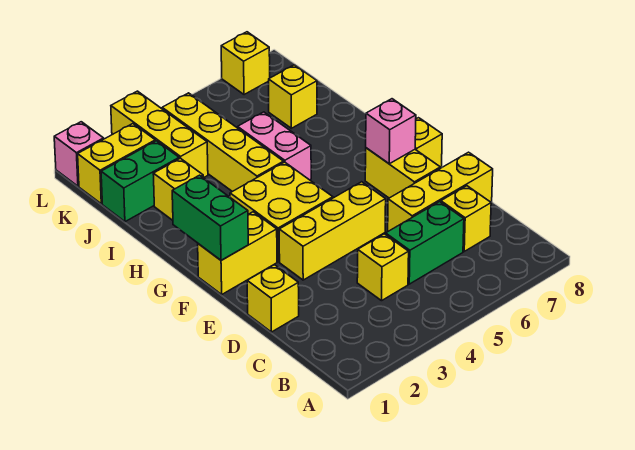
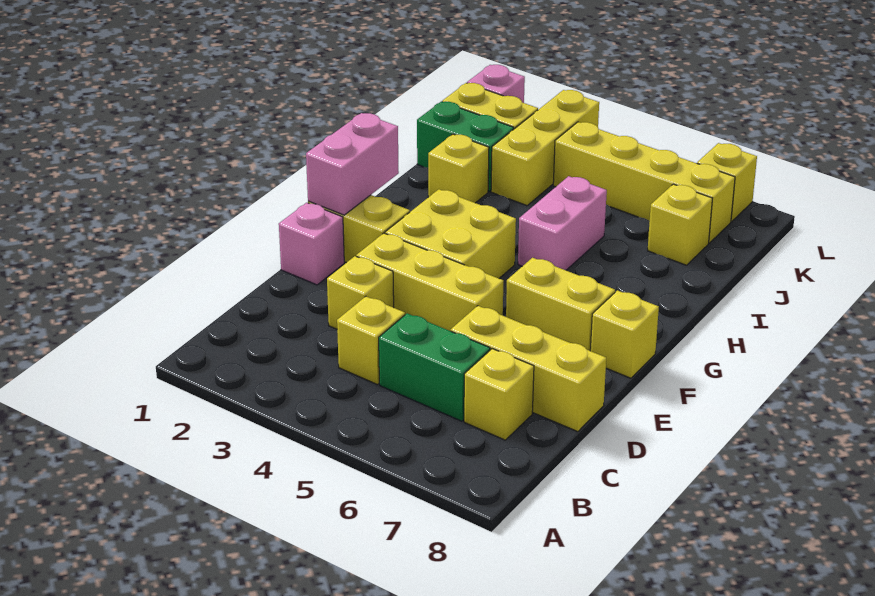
yellow 1x1 brick [247,265,299,332] -> yellow 1x1 brick moved to [327,256,394,329]
yellow 1x2 brick [365,148,440,198] -> yellow 1x2 brick turned to [506,258,615,351]
green 1x2 brick [172,175,248,260] -> pink 1x2 brick [306,113,399,215]
pink 1x1 brick [366,99,416,164] -> pink 1x1 brick moved to [279,203,344,285]
yellow 1x4 brick [162,93,284,192] -> yellow 1x4 brick turned to [553,122,735,243]

